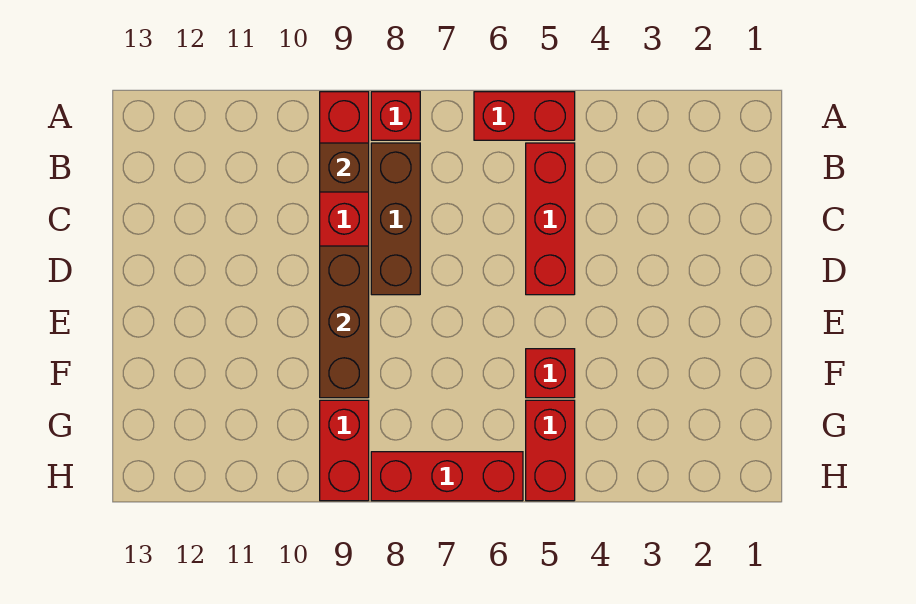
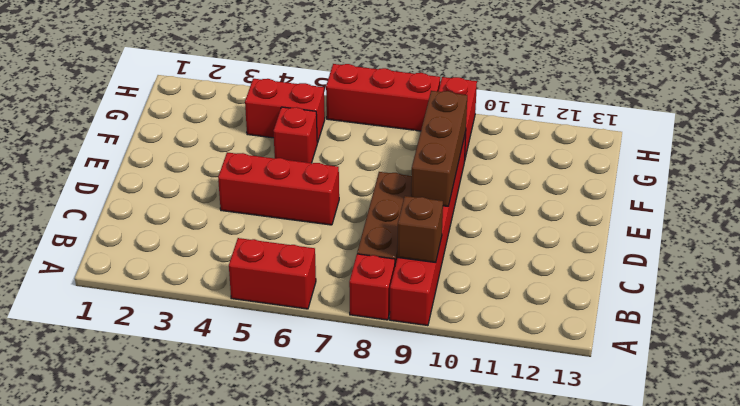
red 1x3 brick [526,143,575,295] -> red 1x3 brick turned to [218,152,339,225]
red 1x2 brick [526,400,575,501] -> red 1x2 brick turned to [245,79,325,143]

